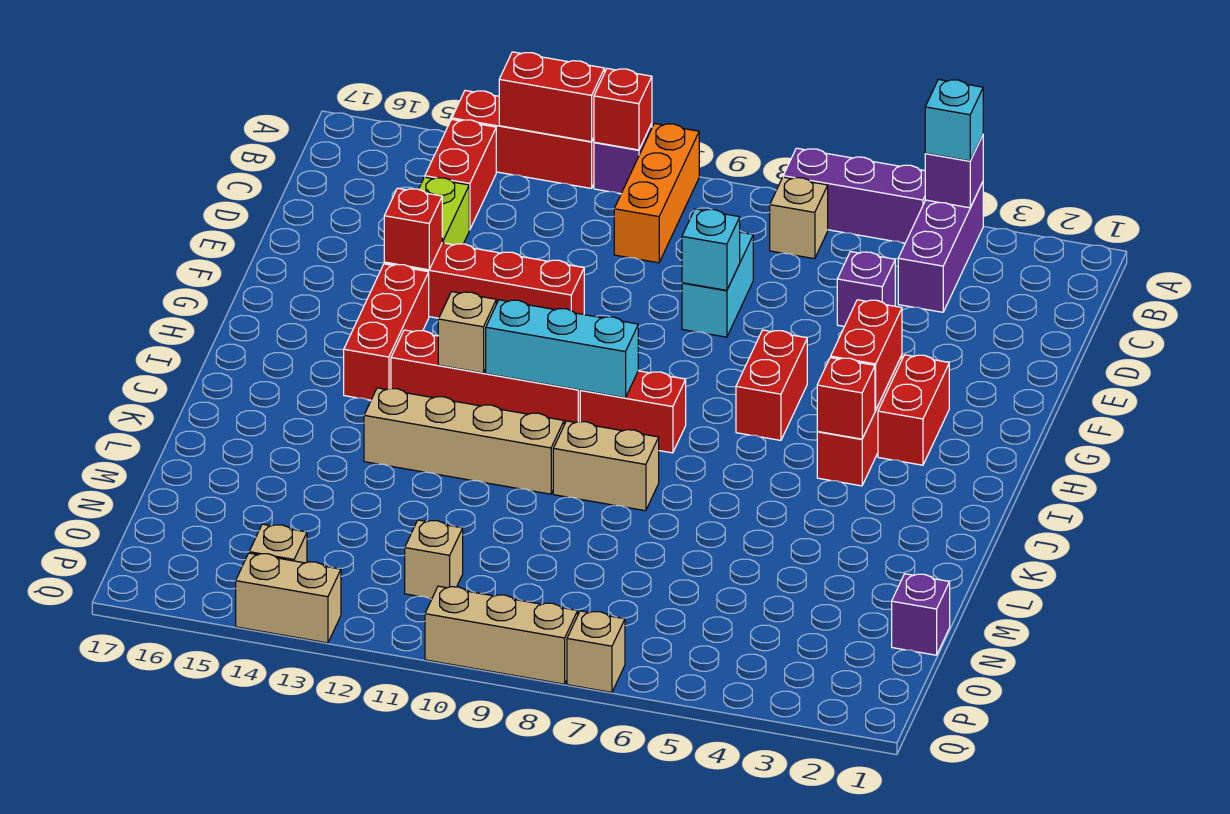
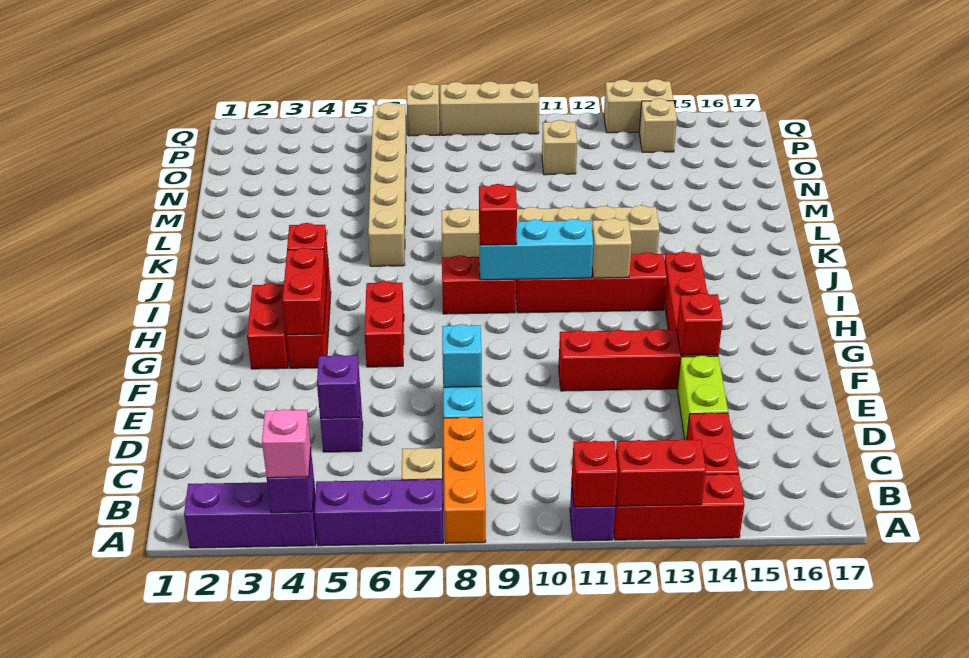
purple 1x3 brick [898,182,983,312] -> purple 1x3 brick turned to [184,482,316,548]
cyan 1x1 brick [925,79,983,161] -> pink 1x1 brick [262,409,311,478]
orange 1x3 brick [614,123,699,263] -> orange 1x3 brick moved to [444,417,486,543]
none -> red 1x1 brick [479,184,517,245]
none -> tan 1x6 brick [368,102,406,266]
purple 1x1 brick [892,574,950,655] -> purple 1x1 brick moved to [317,354,360,418]

